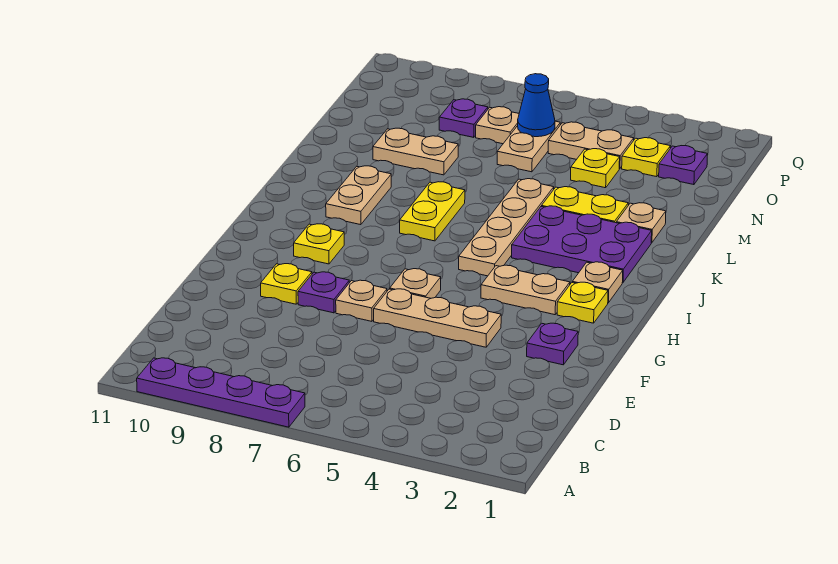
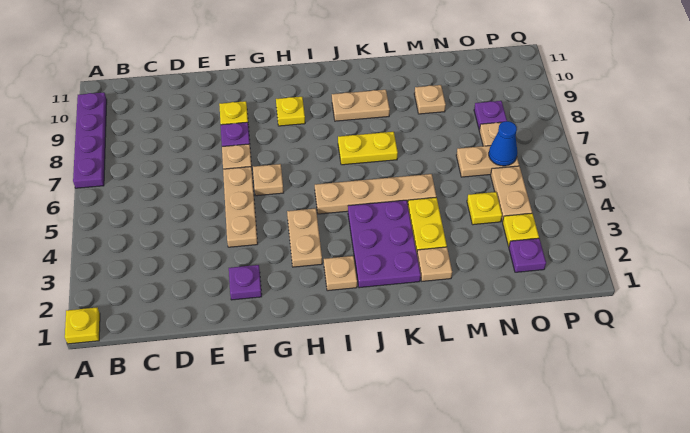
yellow 1x1 plate [557,282,608,323] -> yellow 1x1 plate moved to [65,308,100,344]
tan 1x2 plate [373,128,458,175] -> tan 1x1 plate [414,85,446,114]

